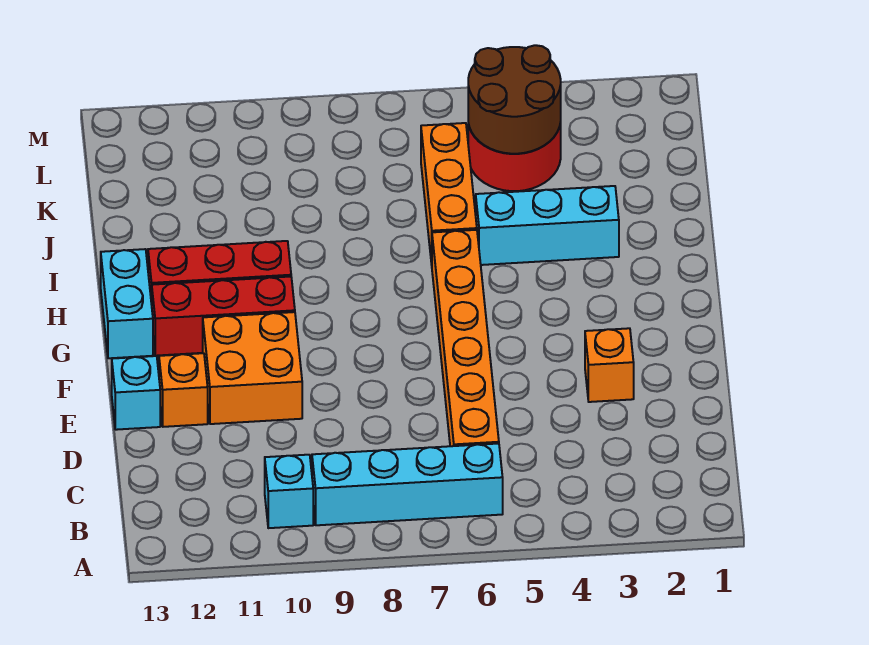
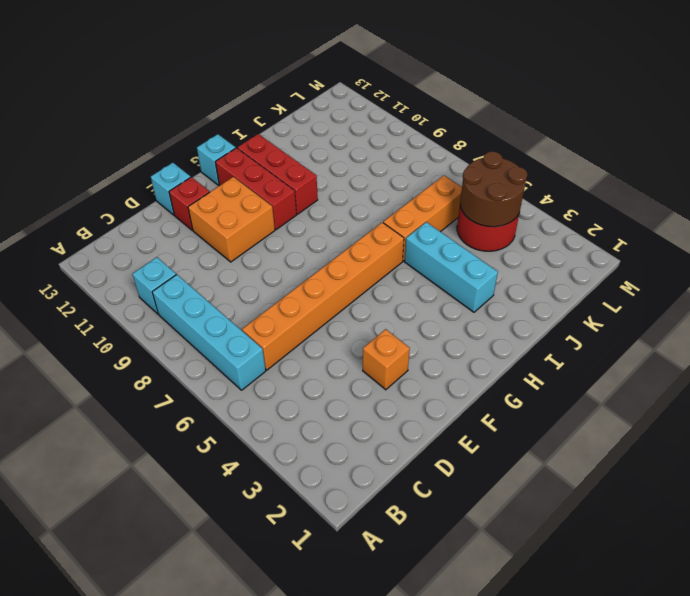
orange 1x1 brick [159,353,208,427] -> red 1x1 brick [169,177,210,230]
cyan 1x2 brick [101,249,153,358] -> cyan 1x1 brick [197,134,236,185]

